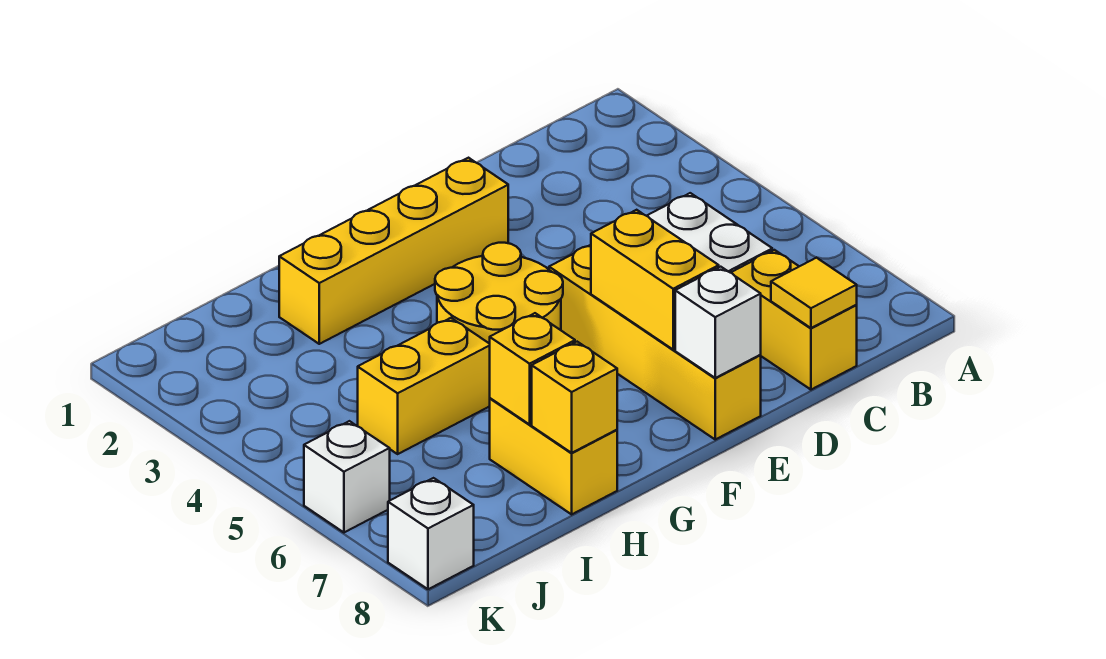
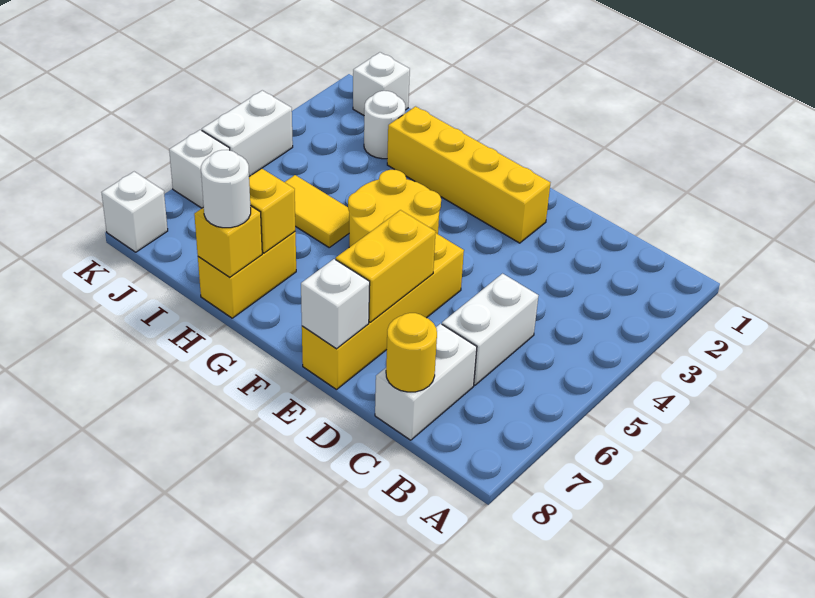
yellow 1x2 brick [731,250,857,390] -> white 1x2 brick [375,324,477,440]
yellow 1x1 tile [771,258,857,328] -> yellow 1x1 round brick [386,313,437,392]
yellow 1x2 brick [358,318,490,454] -> yellow 1x2 tile [285,175,349,247]
none -> white 1x1 round brick [201,150,251,228]
none -> white 1x1 round brick [364,91,405,159]
none -> white 1x1 brick [353,52,410,115]
none -> white 1x2 brick [202,90,293,177]

